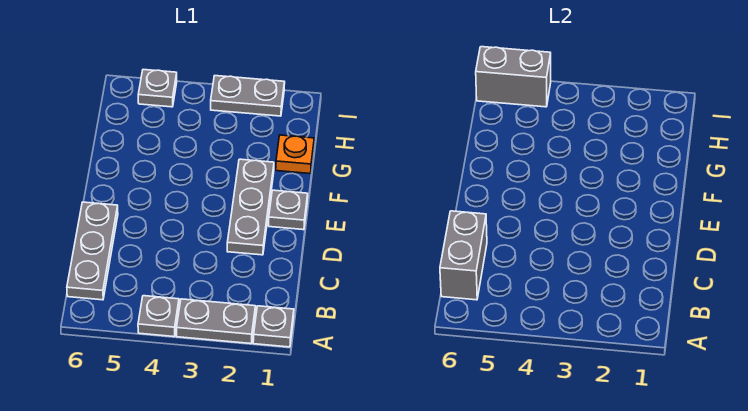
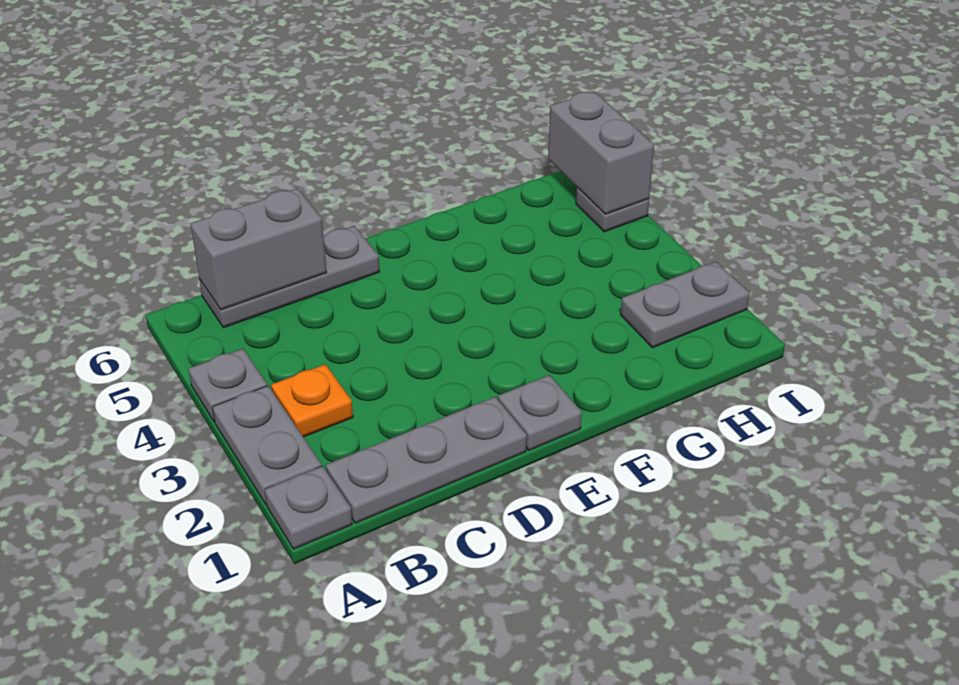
grey 1x3 plate [227,159,274,255] -> grey 1x3 plate moved to [326,397,527,523]
orange 1x1 plate [276,135,314,174] -> orange 1x1 plate moved to [271,364,353,437]
grey 1x2 plate [211,76,285,116] -> grey 1x2 plate turned to [621,262,749,348]

